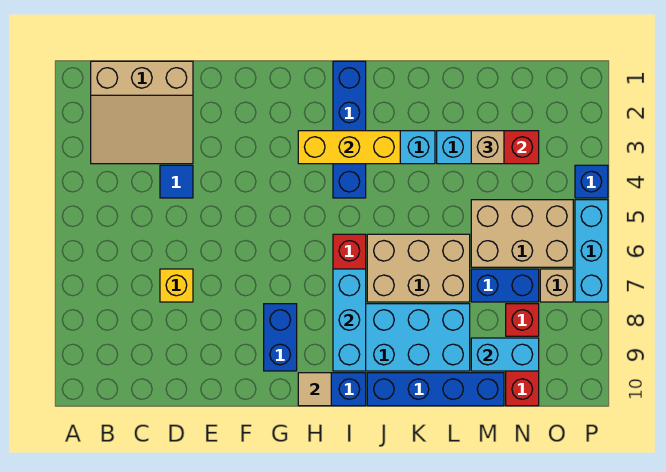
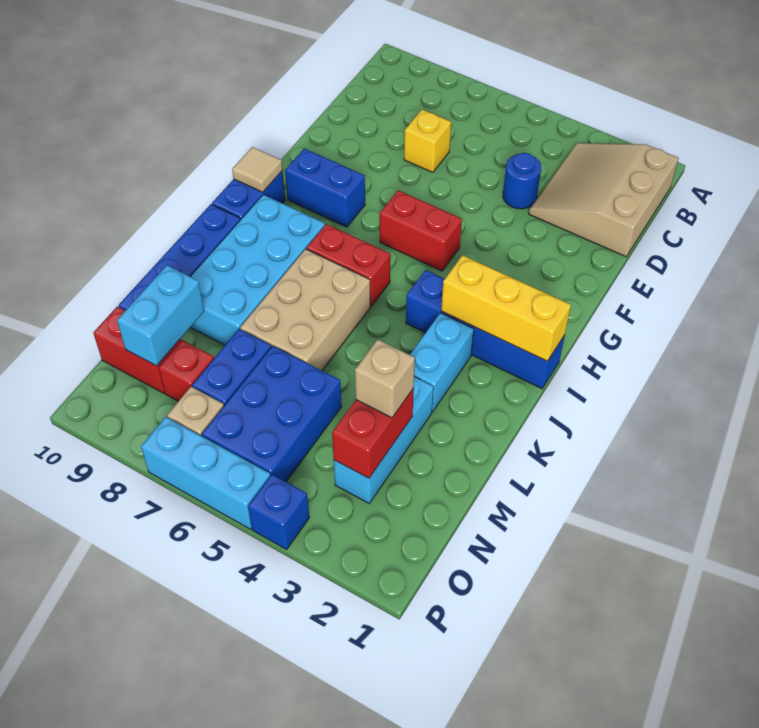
blue 1x1 tile [160,165,193,198] -> blue 1x1 round brick [503,153,541,209]
none -> red 1x2 brick [380,190,462,271]
yellow 1x3 brick [298,131,400,164] -> yellow 1x3 brick turned to [441,255,571,361]
cyan 1x3 brick [333,269,366,371] -> none
tan 2x3 brick [471,200,573,267] -> blue 2x3 brick [202,346,342,482]

